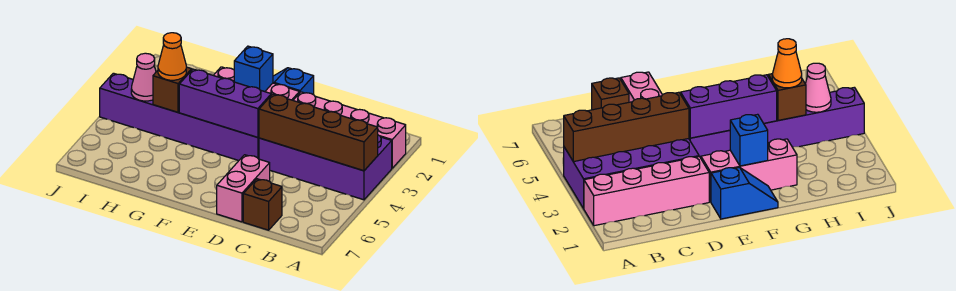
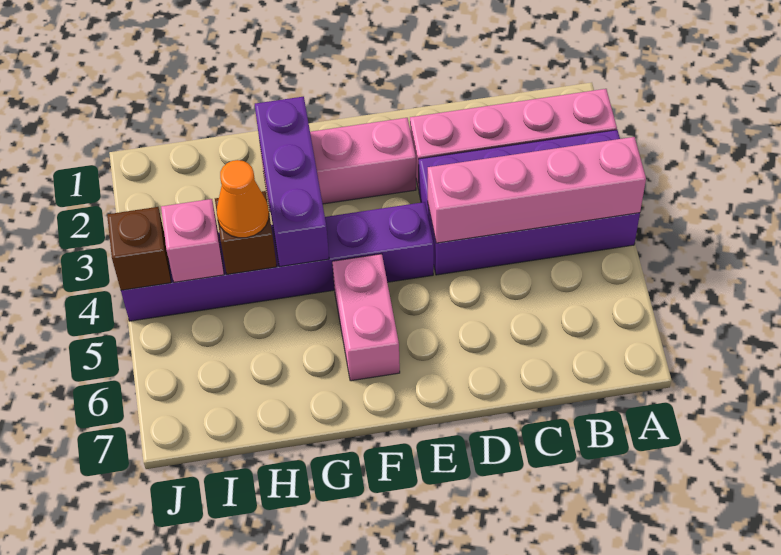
brown 1x4 brick [259,94,378,171] -> pink 1x4 brick [428,137,646,243]
brown 1x1 brick [243,179,282,230] -> brown 1x1 brick moved to [107,207,171,290]
pink 1x2 brick [217,155,270,222] -> pink 1x2 brick moved to [332,254,400,381]
blue 1x2 slope [273,68,314,95] -> none
purple 1x3 brick [179,69,271,137] -> purple 1x3 brick turned to [255,97,329,266]
blue 1x1 brick [234,46,273,92] -> none
pink 1x1 cone [131,53,156,101] -> pink 1x1 brick [161,199,224,282]

